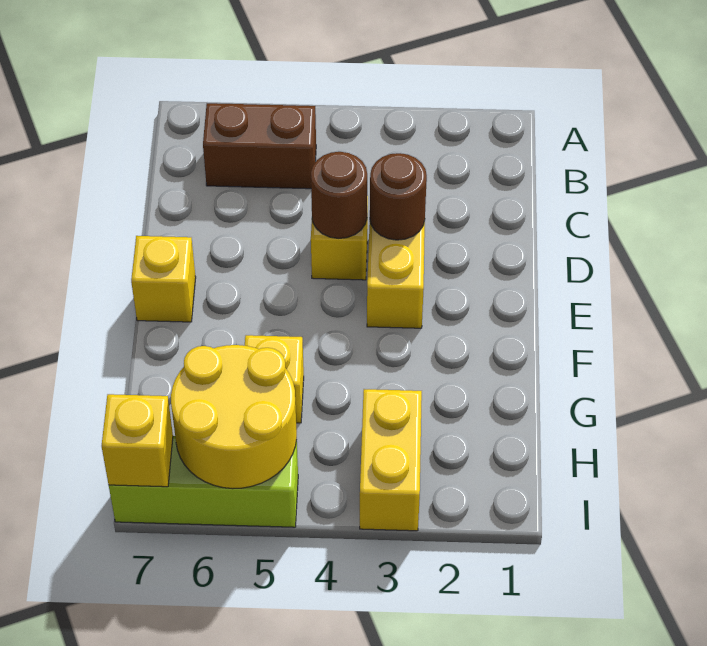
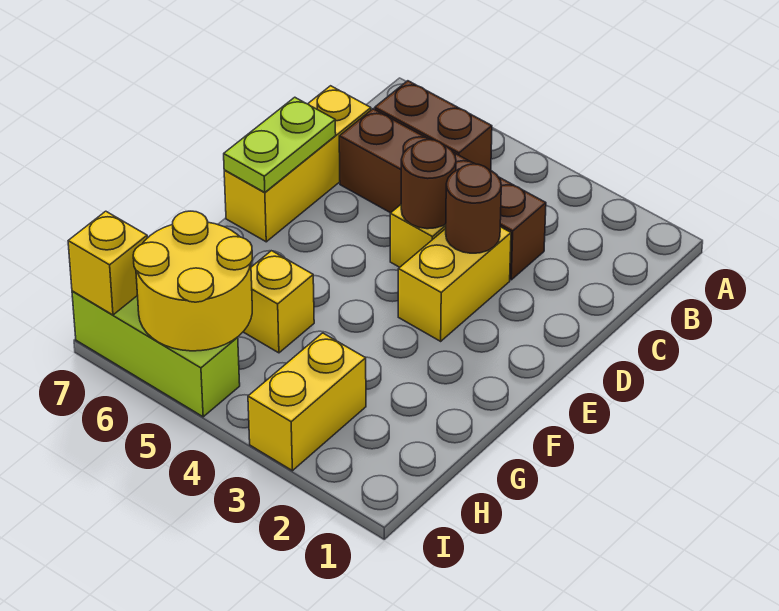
none -> brown 1x4 brick [339,109,546,280]
none -> lime 1x2 plate [224,97,336,192]
yellow 1x1 brick [131,236,196,322] -> yellow 1x3 brick [224,86,371,242]

